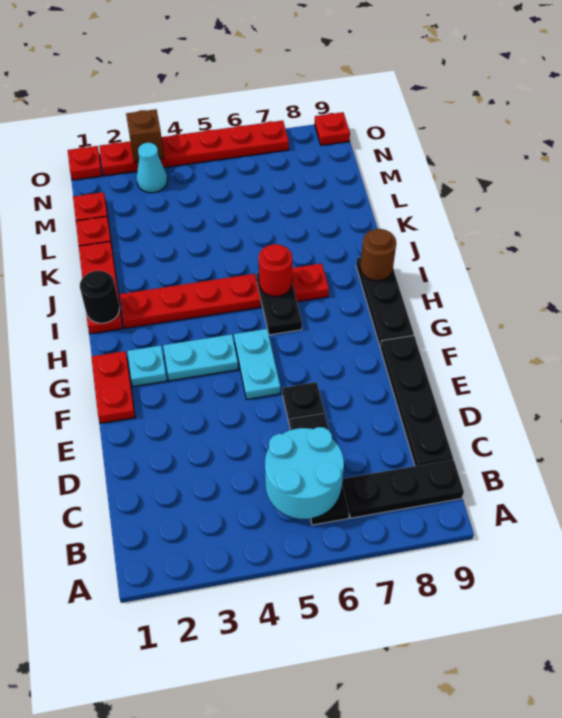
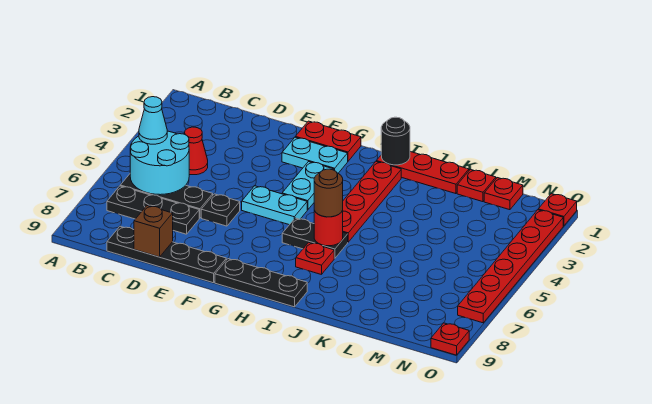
black 1x3 plate [342,460,464,518] -> black 1x3 plate turned to [107,186,199,234]
none -> red 1x1 cone [184,127,208,175]
cyan 1x1 plate [127,346,167,387] -> cyan 1x2 plate [282,137,348,173]
brown 1x1 round brick [360,229,396,281] -> brown 1x1 round brick moved to [314,169,343,217]
cyan 1x1 cone [137,143,167,193] -> cyan 1x1 cone moved to [139,97,167,144]
brown 1x1 brick [126,109,164,163] -> brown 1x1 brick moved to [134,206,173,257]

